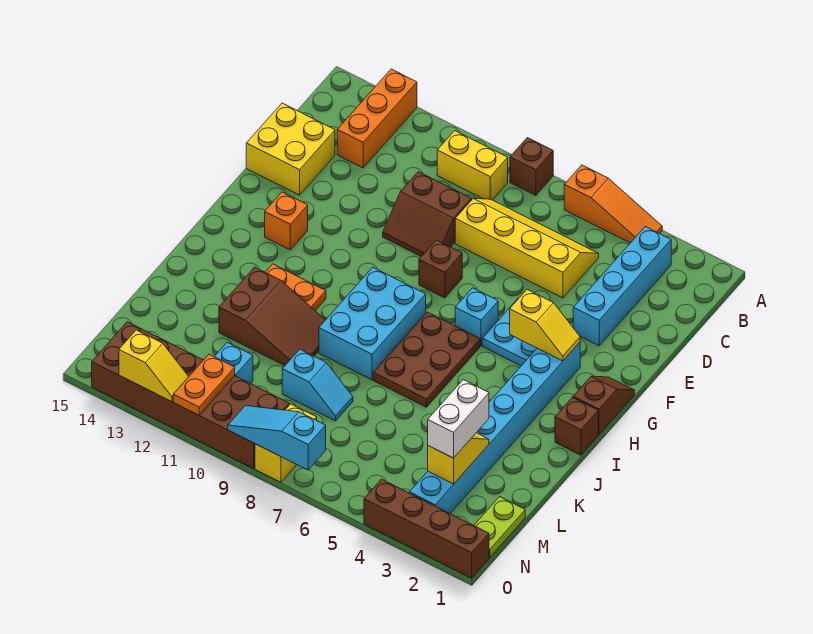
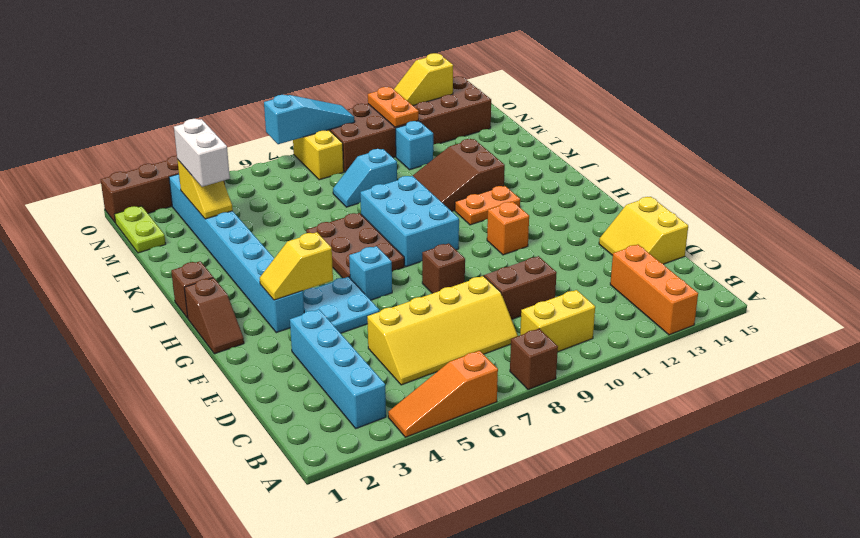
yellow 2x2 brick [246,103,335,195] -> yellow 2x2 slope [599,197,688,264]
orange 1x1 brick [265,192,308,250] -> orange 1x1 brick moved to [487,202,529,255]

